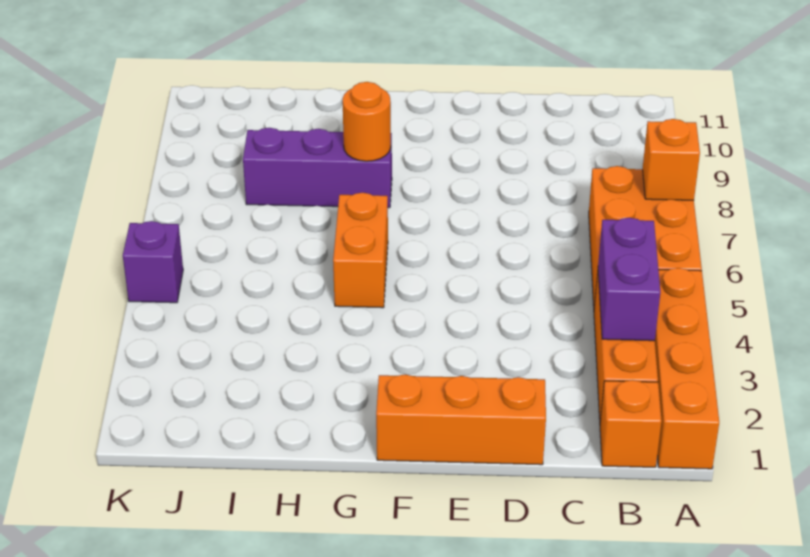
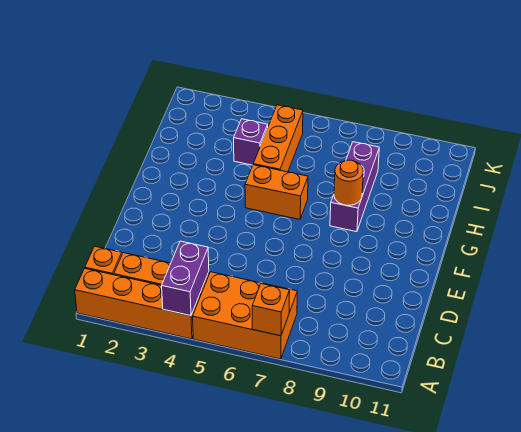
purple 1x2 brick [598,218,660,341] -> purple 1x2 brick turned to [162,241,209,316]
orange 1x3 brick [376,374,546,465] -> orange 1x3 brick moved to [253,105,303,172]
purple 1x1 brick [123,221,183,303] -> purple 1x1 brick moved to [234,119,268,165]

